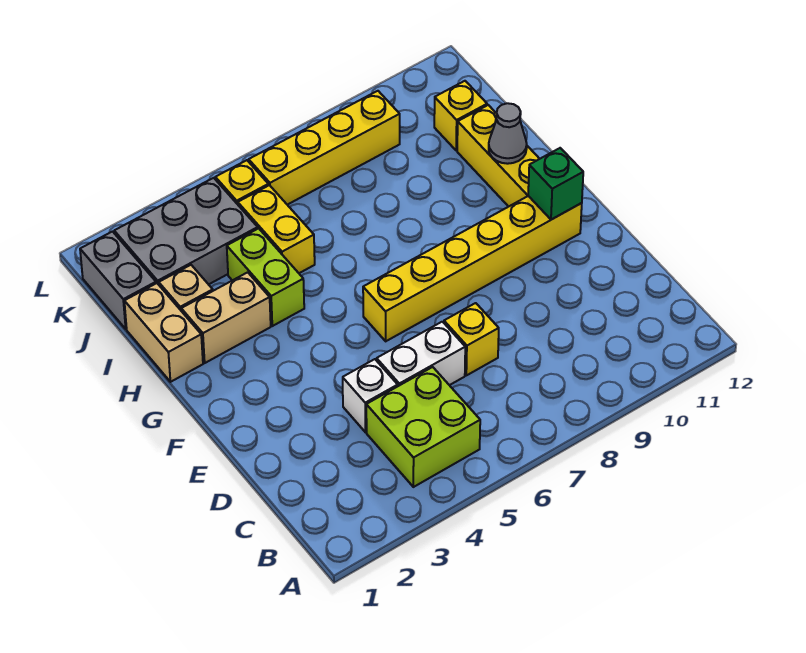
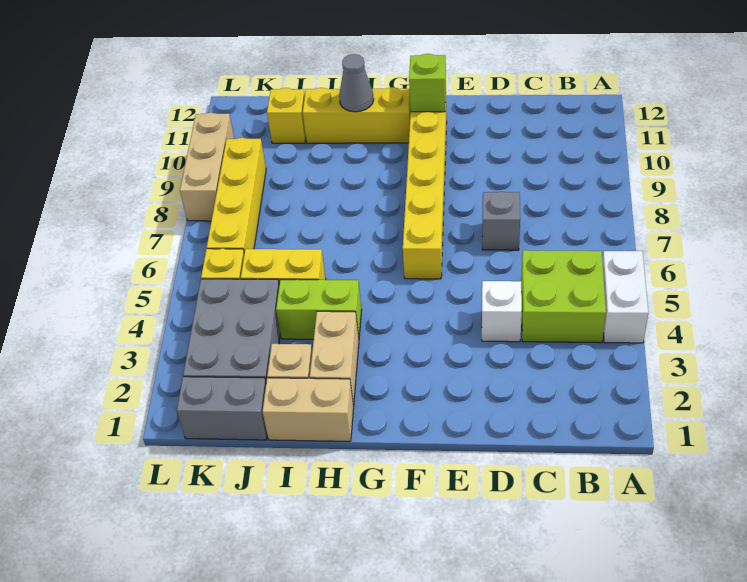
white 1x2 brick [377,322,465,386] -> white 1x2 brick moved to [603,251,648,343]
yellow 1x1 brick [444,303,499,375] -> grey 1x1 brick [482,192,520,250]
green 1x1 brick [528,148,583,220] -> lime 1x1 brick [409,54,446,112]
none -> tan 1x3 brick [180,113,234,221]

